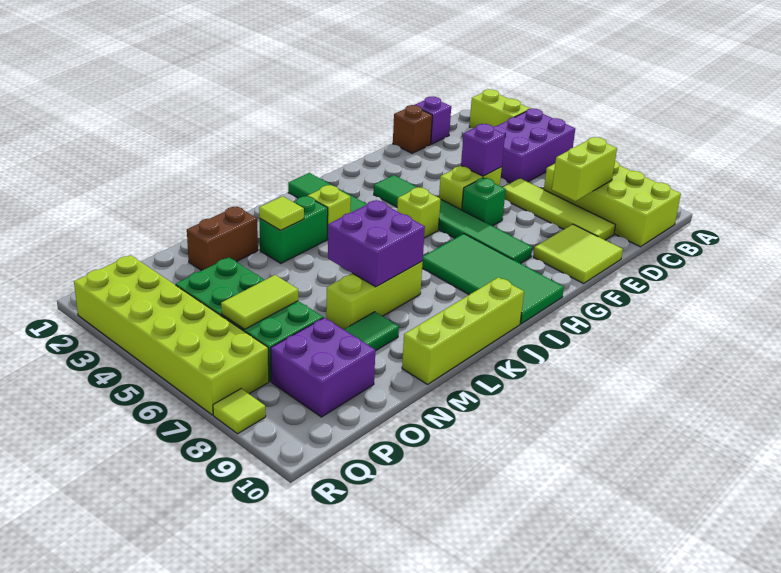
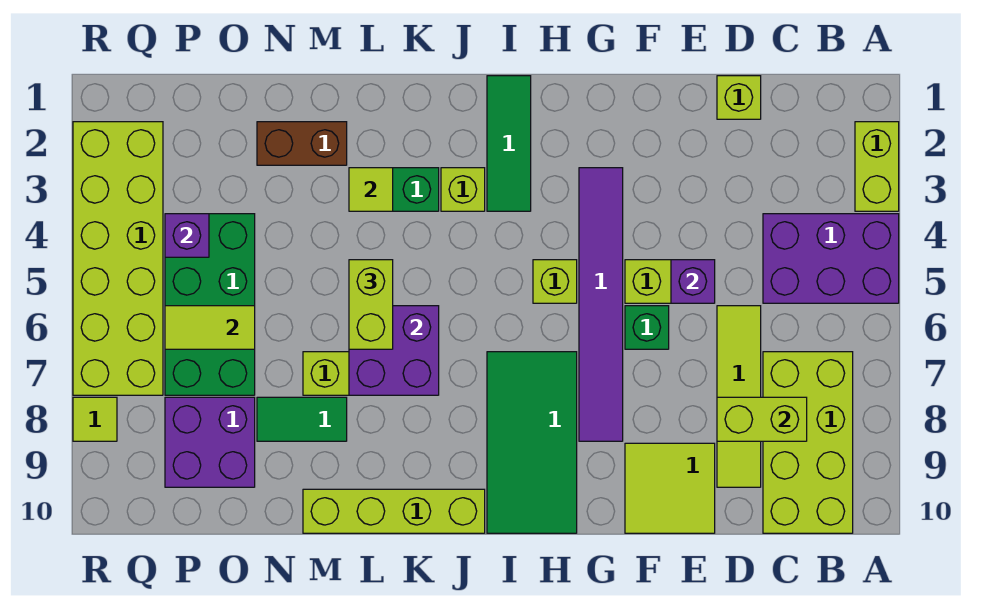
purple 1x1 brick [415,97,451,144] -> purple 1x1 brick moved to [165,214,209,257]
brown 1x1 brick [393,105,432,153] -> lime 1x1 brick [717,76,761,119]
green 1x6 tile [374,175,532,264] -> purple 1x6 tile [579,168,623,441]
none -> lime 1x2 brick [349,260,393,349]

